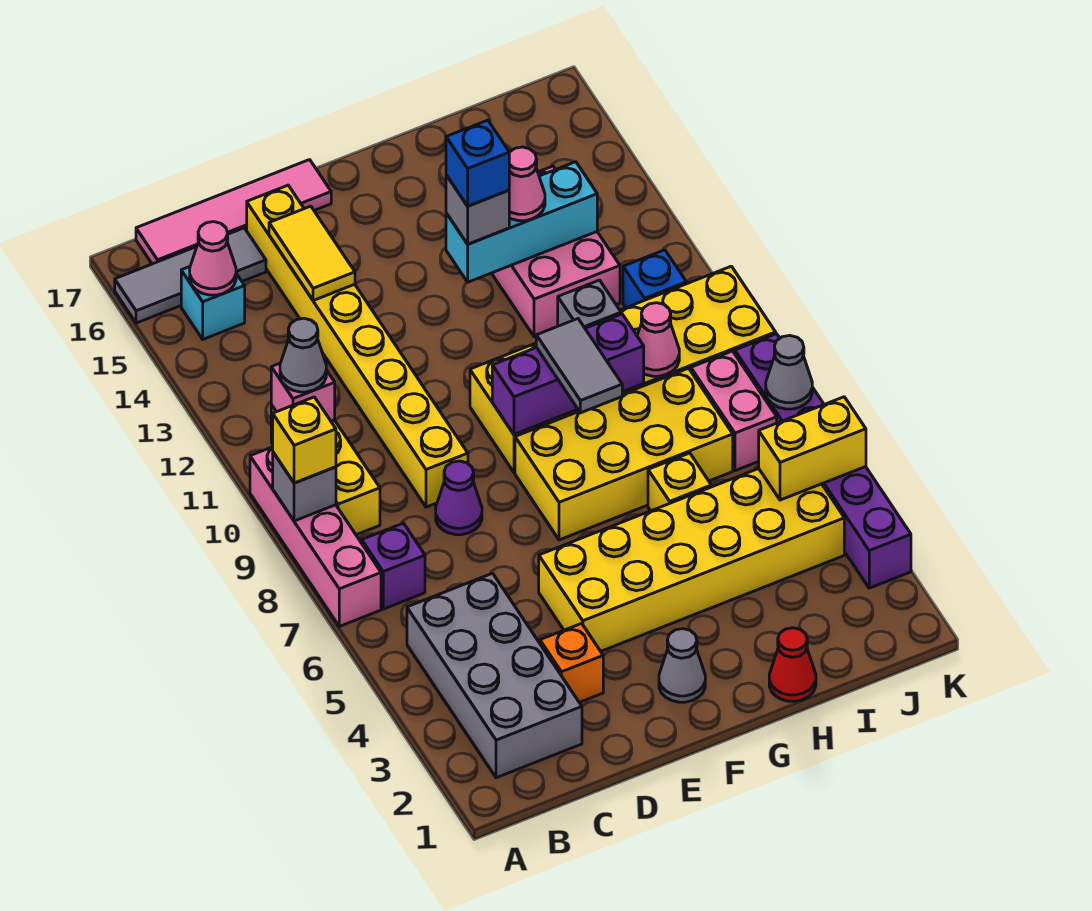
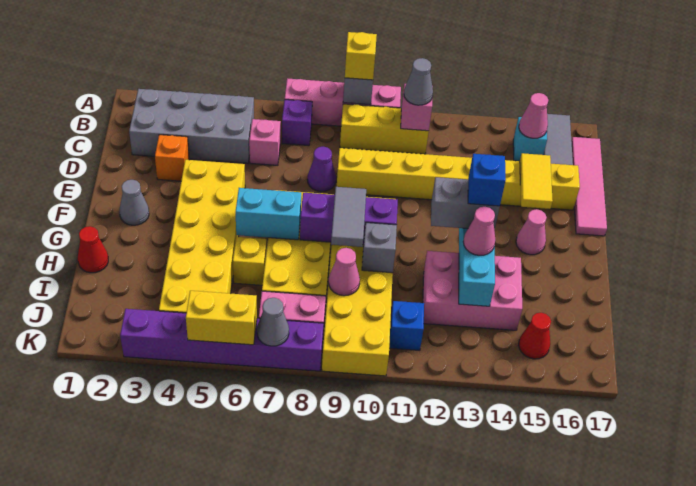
none -> pink 1x1 brick [249,119,281,165]
yellow 1x2 tile [269,206,355,301] -> yellow 1x2 tile turned to [520,153,553,209]
purple 1x3 brick [492,314,644,435] -> purple 1x3 brick turned to [300,193,398,245]
none -> pink 1x1 cone [516,209,547,255]
none -> cyan 1x2 brick [236,188,301,240]
grey 1x2 tile [536,319,622,413] -> grey 1x2 tile turned to [331,187,366,247]
grey 1x1 brick [446,175,509,244] -> grey 1x2 brick [431,177,500,230]
yellow 1x2 brick [759,397,866,500] -> yellow 1x2 brick turned to [186,291,257,345]
none -> red 1x1 cone [519,313,551,359]

